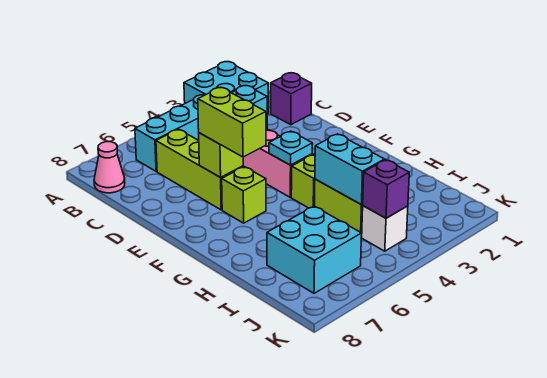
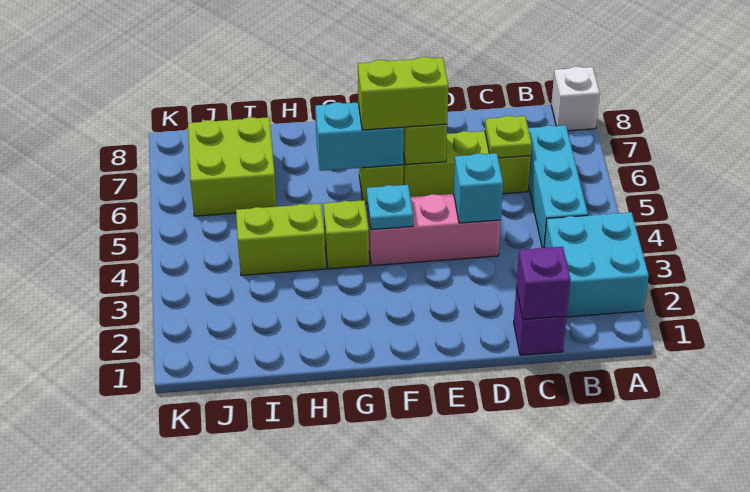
pink 1x1 cone [94,142,125,193] -> none
none -> lime 1x1 plate [485,116,532,158]
cyan 1x2 brick [315,134,385,205] -> cyan 1x2 brick moved to [315,102,404,171]
cyan 2x2 brick [267,206,362,293] -> lime 2x2 brick [188,117,277,216]
white 1x1 brick [362,206,408,251] -> white 1x1 brick moved to [551,67,600,131]
purple 1x1 brick [363,160,409,218] -> purple 1x1 brick moved to [516,247,571,320]

